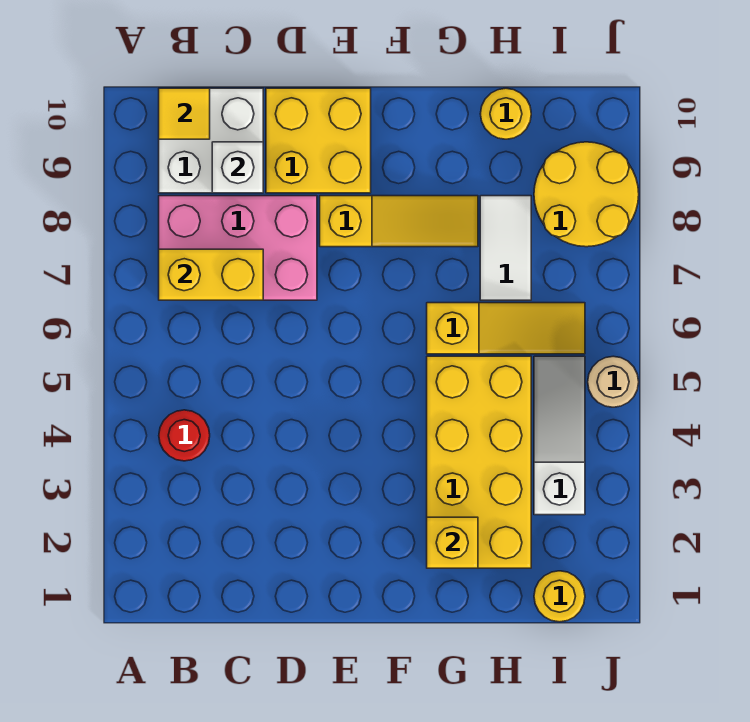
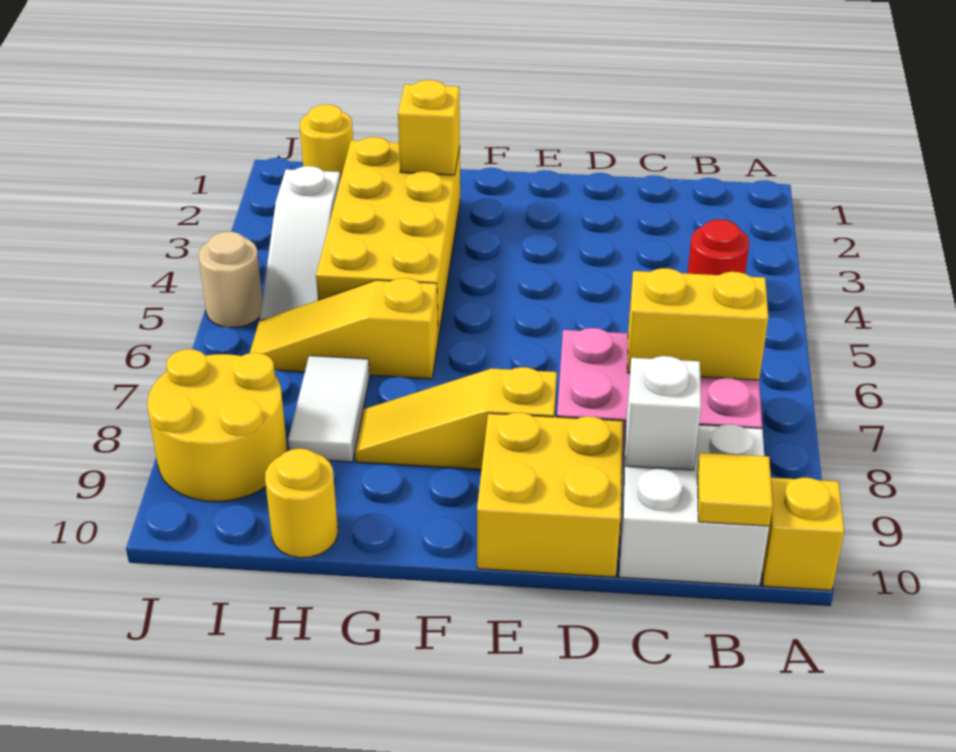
none -> yellow 1x1 brick [762,478,844,590]

